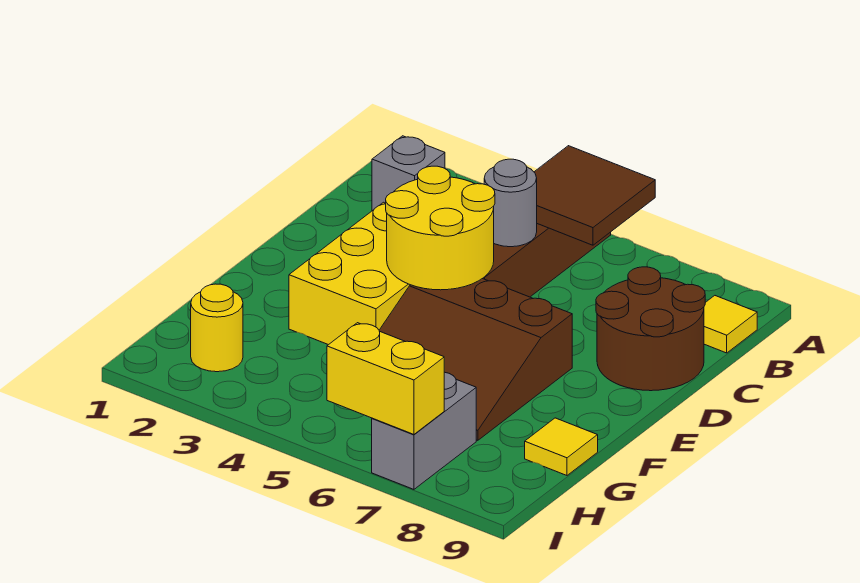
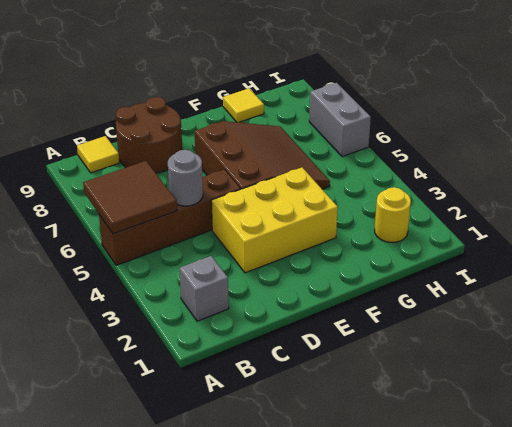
yellow 2x2 round brick [386,166,495,290] -> none
grey 1x2 brick [372,372,476,489] -> grey 1x2 brick turned to [309,83,371,157]
yellow 1x2 brick [327,323,444,434] -> none

